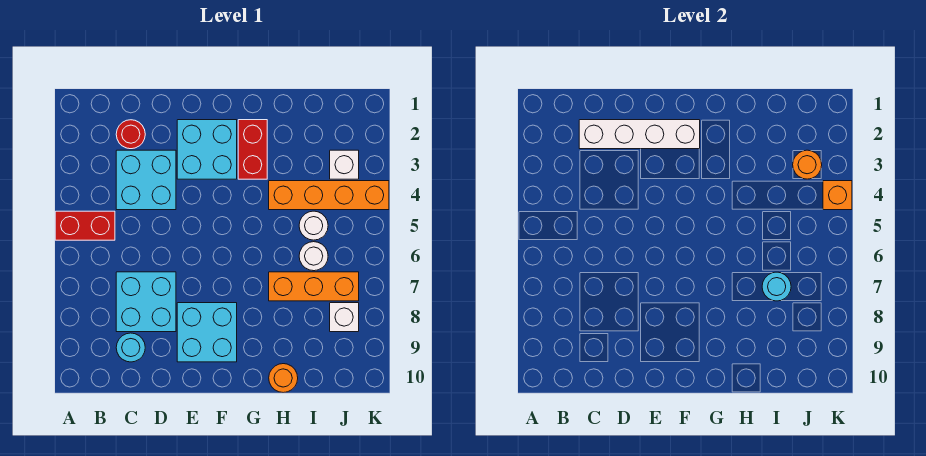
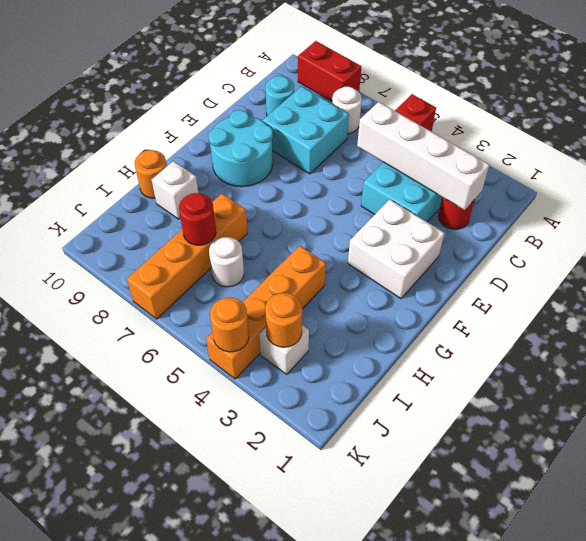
white 1x4 brick [579,120,700,149] -> white 1x4 brick turned to [357,102,489,210]
cyan 2x2 brick [177,120,237,179] -> white 2x2 brick [348,199,444,299]
cyan 2x2 brick [177,303,237,362] -> cyan 2x2 round brick [208,110,273,187]
red 1x2 brick [238,120,267,179] -> red 1x2 brick moved to [298,41,361,101]
orange 1x3 brick [269,272,359,301] -> orange 1x4 brick [127,194,248,319]
white 1x1 round brick [299,211,328,240] -> white 1x1 round brick moved to [332,87,362,134]
cyan 1x1 round brick [762,272,791,301] -> red 1x1 round brick [179,193,216,245]
white 1x1 brick [330,303,359,332] -> white 1x1 brick moved to [152,161,198,219]
orange 1x1 brick [823,181,852,210] -> orange 1x1 round brick [210,297,249,352]

